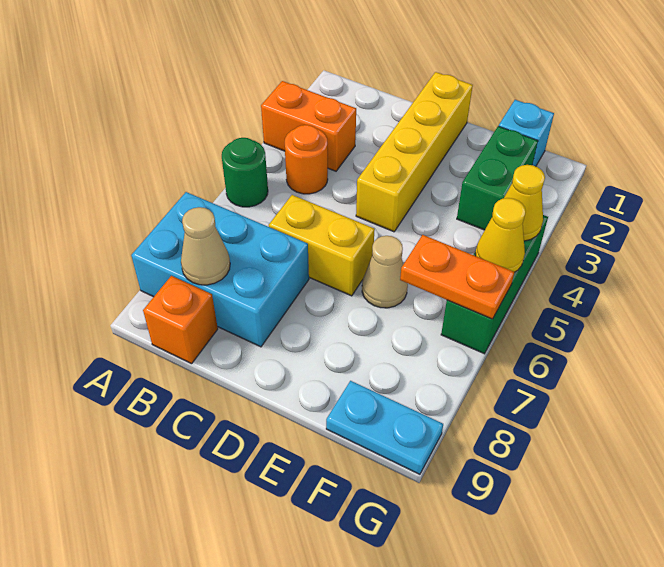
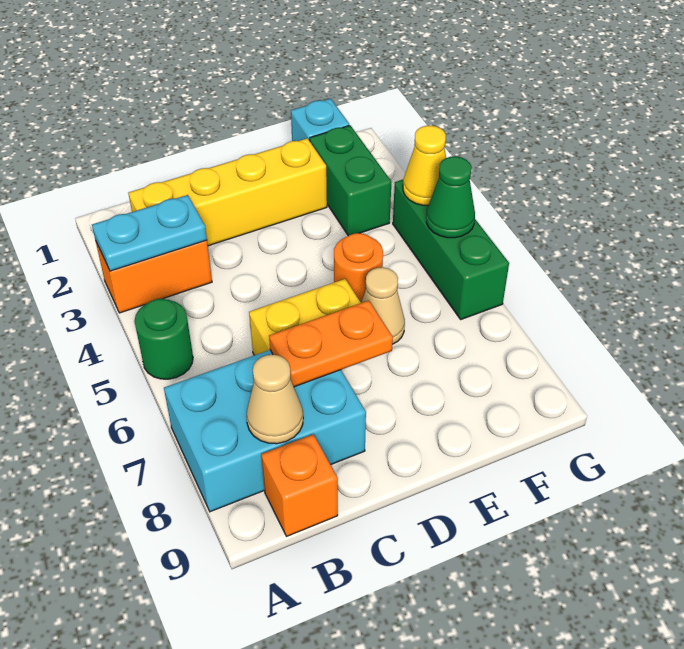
orange 1x1 round brick [285,125,328,194] -> orange 1x1 round brick moved to [334,233,383,302]
yellow 1x4 brick [356,72,473,232] -> yellow 1x4 brick turned to [129,138,327,246]
orange 1x2 plate [400,235,514,319] -> orange 1x2 plate moved to [269,300,393,387]
cyan 1x2 plate [326,381,443,474] -> cyan 1x2 plate moved to [92,195,207,271]
yellow 1x1 cone [475,198,526,272] -> green 1x1 cone [426,156,475,238]

